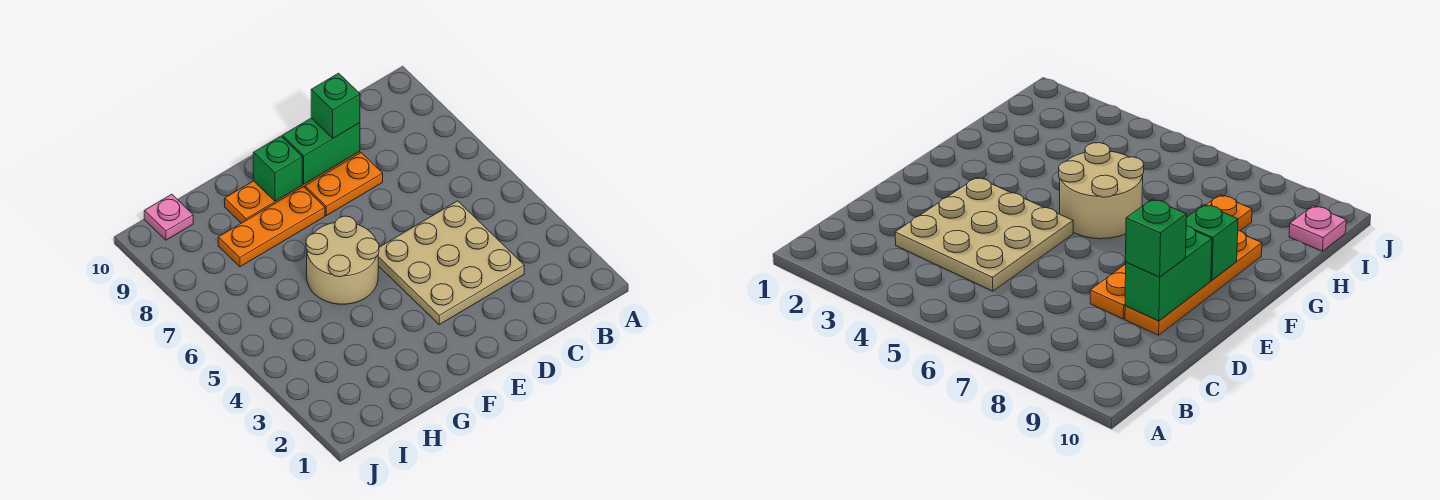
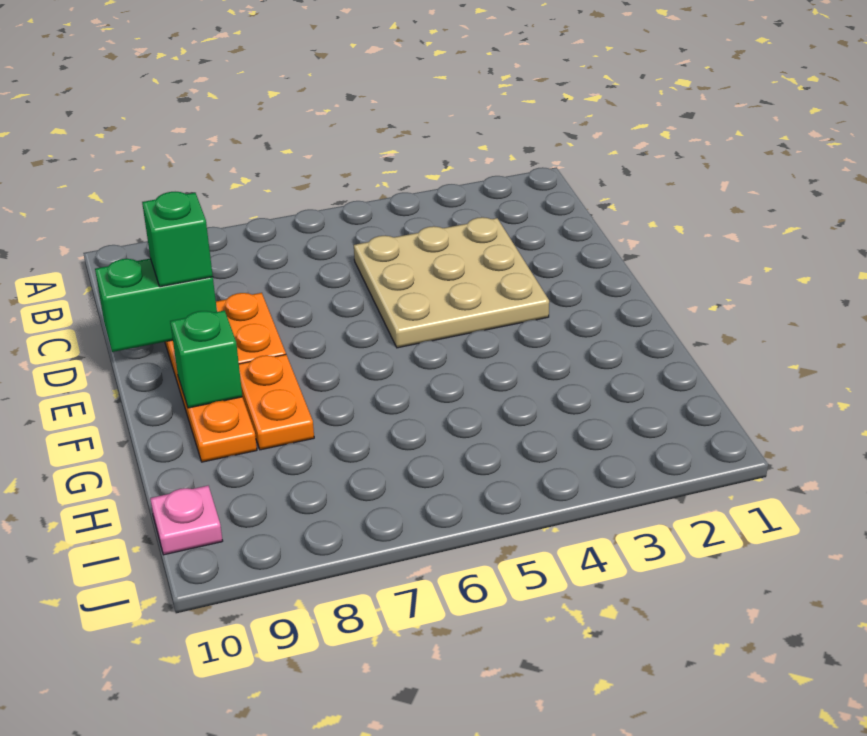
green 1x2 brick [282,118,360,184] -> green 1x2 brick turned to [95,259,217,352]
tan 2x2 round brick [306,216,379,304] -> none
orange 1x3 plate [218,187,325,267] -> orange 1x2 plate [239,355,314,450]

